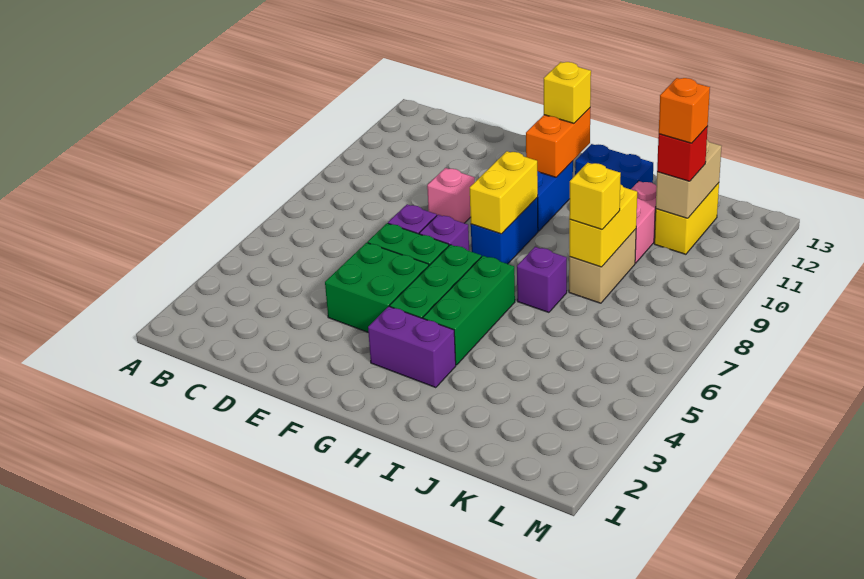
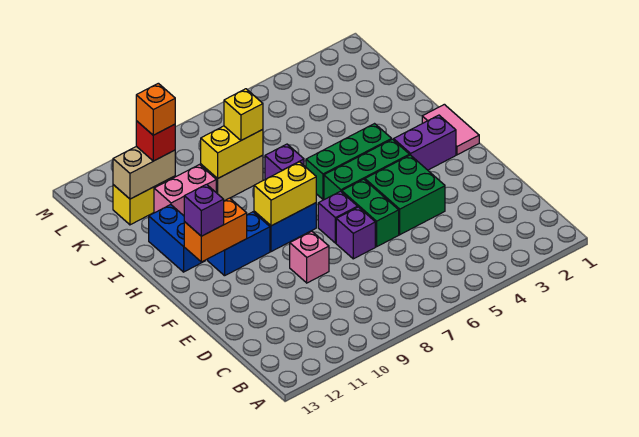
none -> pink 1x2 tile [422,104,479,155]
purple 1x2 brick [368,306,456,388] -> purple 1x2 brick turned to [394,115,456,170]
yellow 1x1 brick [544,62,591,123] -> purple 1x1 brick [184,184,224,236]

